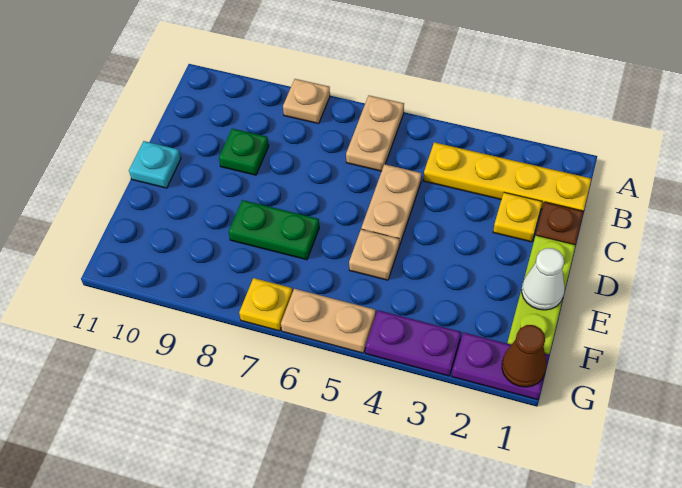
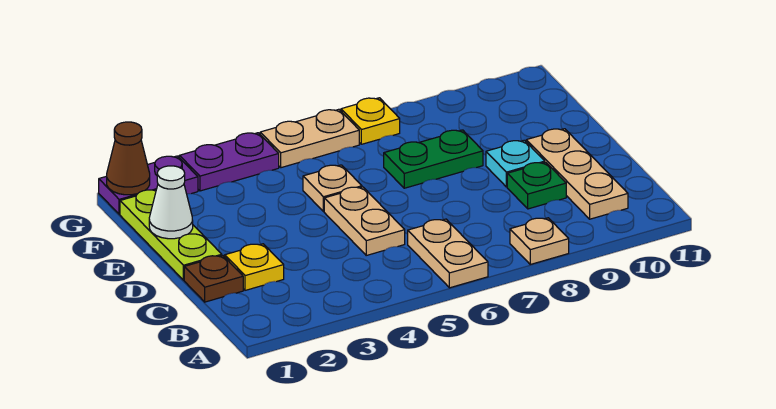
yellow 1x4 plate [423,142,591,211] -> none
none -> tan 1x3 plate [526,129,628,219]
cyan 1x1 plate [129,141,181,188] -> cyan 1x1 plate moved to [486,140,545,187]

